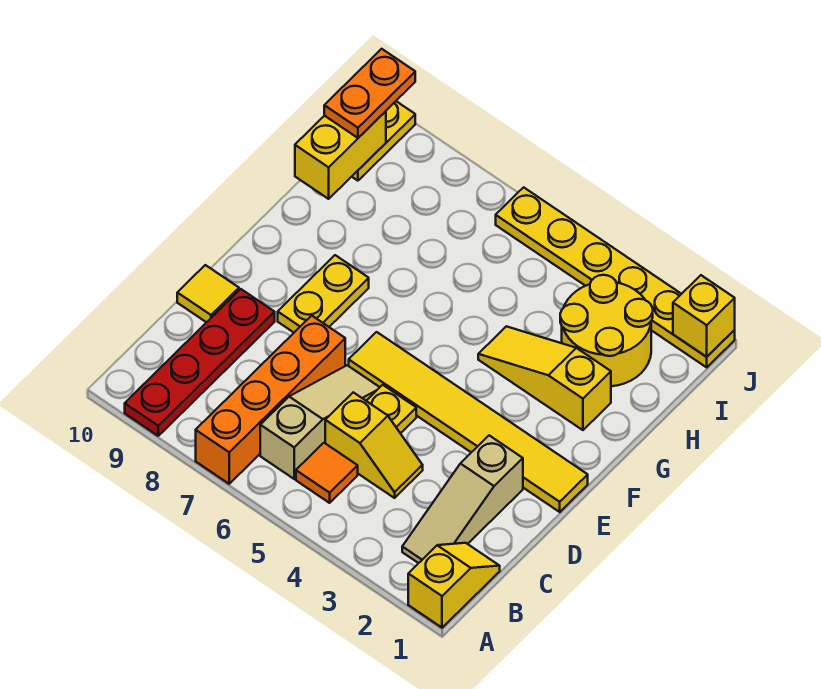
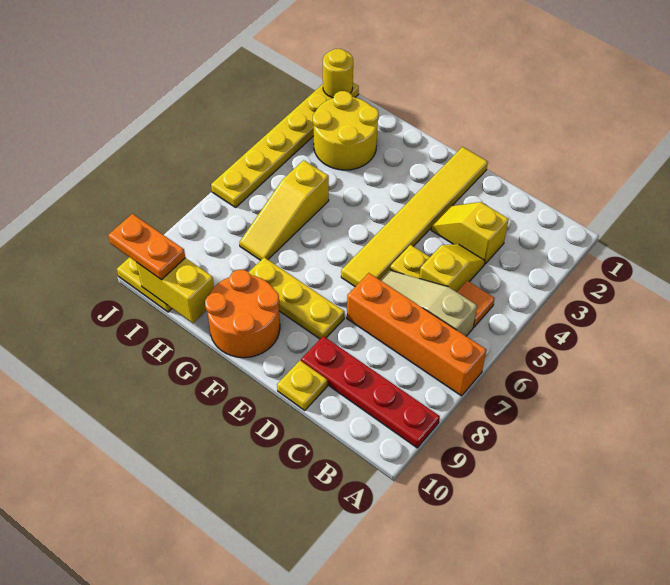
yellow 1x2 slope [408,543,500,628] -> yellow 1x2 slope moved to [431,202,509,264]
tan 1x3 slope [402,435,523,563] -> none
yellow 1x1 tile [177,265,239,322] -> yellow 1x1 plate [277,361,327,410]
yellow 1x2 plate [278,255,369,332] -> yellow 1x3 plate [249,257,345,339]
none -> orange 2x2 round brick [205,270,280,358]
yellow 1x3 slope [478,326,611,430] -> yellow 1x3 slope moved to [239,160,329,260]
yellow 1x1 brick [673,275,735,357] -> yellow 1x1 round brick [323,49,353,98]

